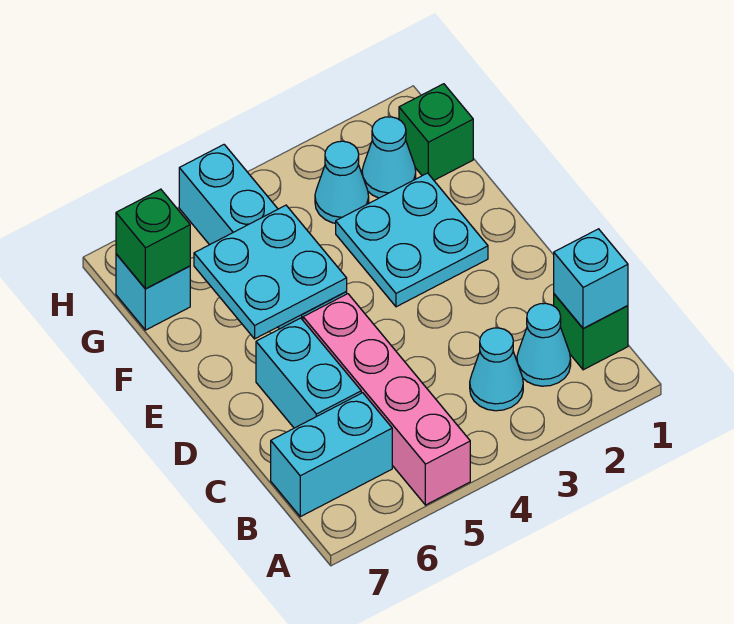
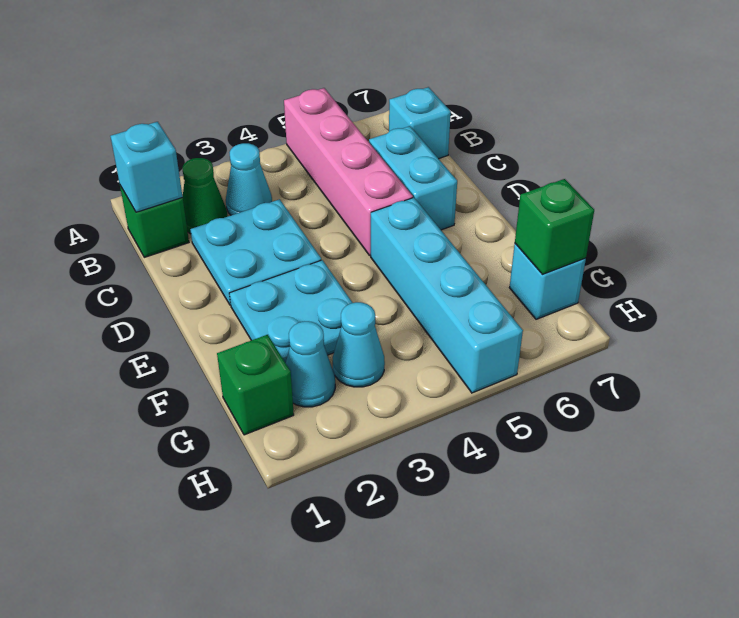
cyan 1x1 cone [517,303,571,386] -> green 1x1 cone [182,158,228,234]
cyan 1x2 brick [271,393,392,517] -> cyan 1x1 brick [389,87,451,159]
cyan 2x2 plate [194,205,347,339] -> cyan 2x2 plate moved to [190,199,321,305]

